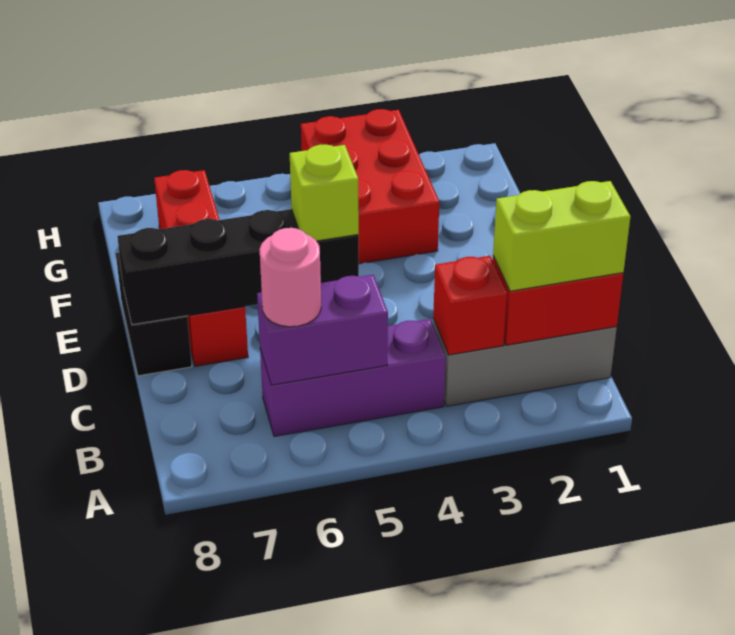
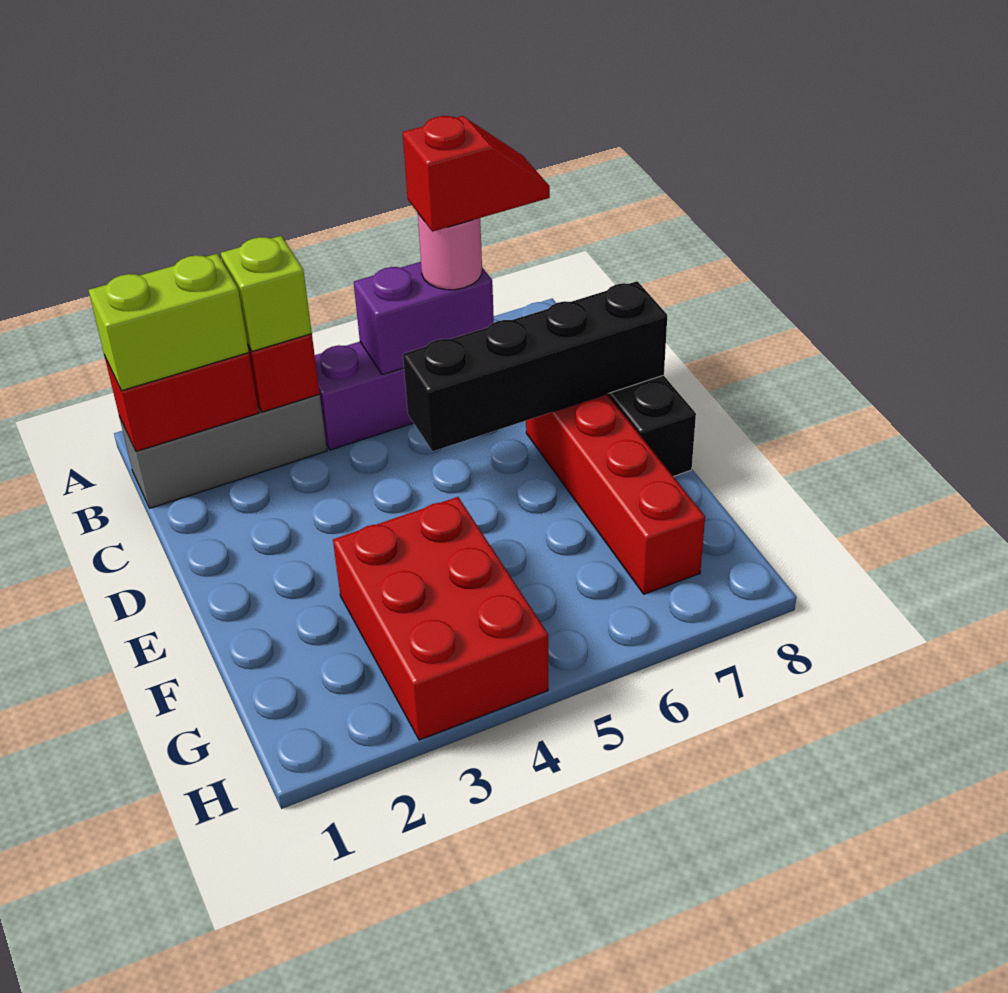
none -> red 1x2 slope [403,116,550,232]
lime 1x1 brick [290,145,359,241] -> lime 1x1 brick moved to [221,236,312,351]

